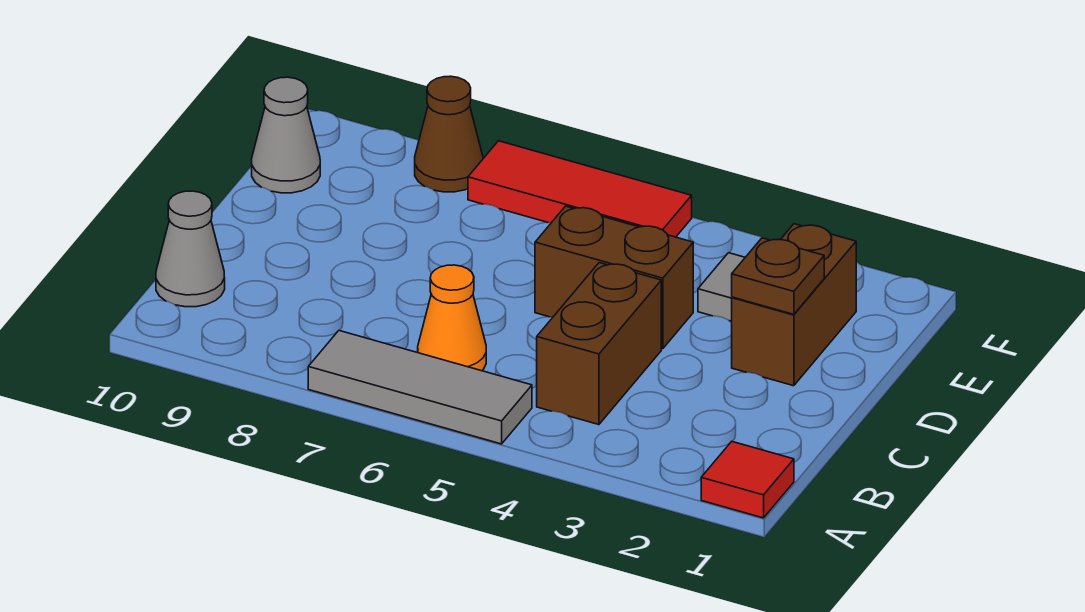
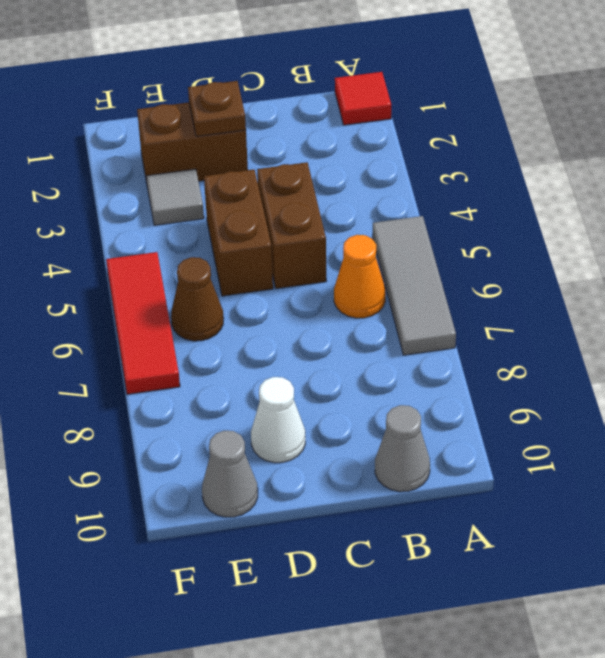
brown 1x2 brick [537,263,661,425] -> brown 1x2 brick turned to [257,162,326,289]
none -> white 1x1 cone [251,377,305,463]
brown 1x1 cone [415,76,483,192] -> brown 1x1 cone moved to [171,257,224,341]

